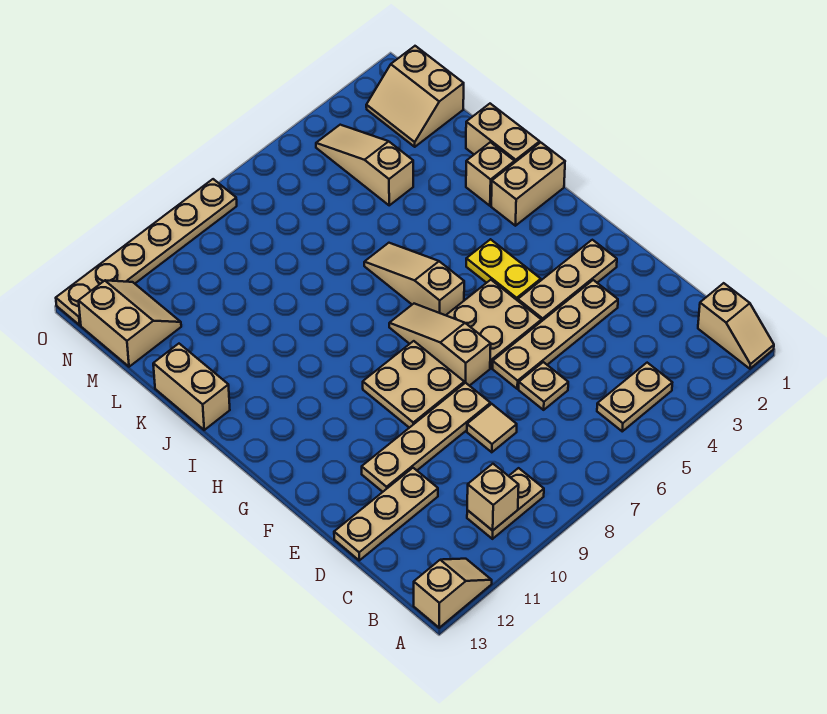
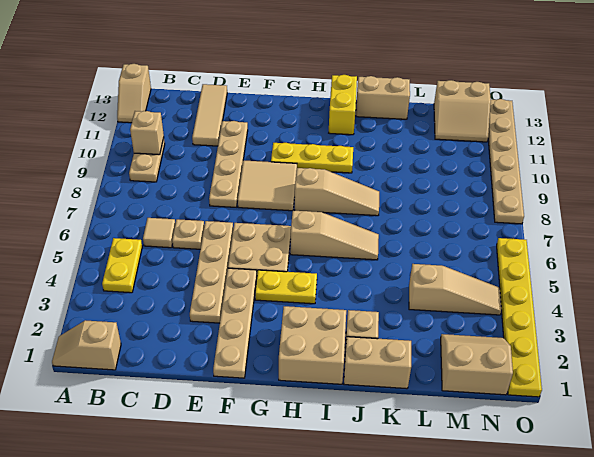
tan 1x2 plate [597,363,672,431] -> yellow 1x2 plate [102,238,142,293]
tan 1x1 tile [467,404,517,452] -> tan 1x1 tile moved to [143,218,175,248]
tan 1x3 plate [334,468,438,560] -> tan 1x3 tile [192,84,227,146]
tan 1x3 plate [518,240,617,321] -> tan 1x4 plate [213,268,257,378]
tan 1x3 slope [389,304,491,386] -> tan 1x3 slope moved to [295,168,379,216]
tan 2x2 plate [363,341,464,428] -> tan 2x2 tile [238,160,297,211]
none -> yellow 1x3 plate [271,143,353,173]
tan 1x2 brick [491,142,565,226] -> tan 2x2 brick [279,306,346,384]
none -> yellow 1x2 brick [329,75,357,135]
none -> yellow 1x6 plate [497,238,542,397]

